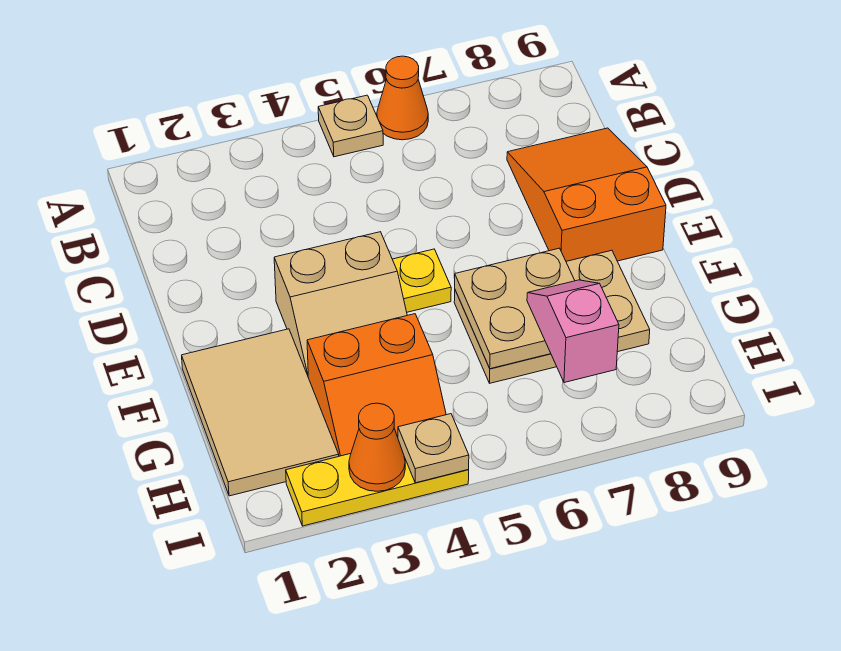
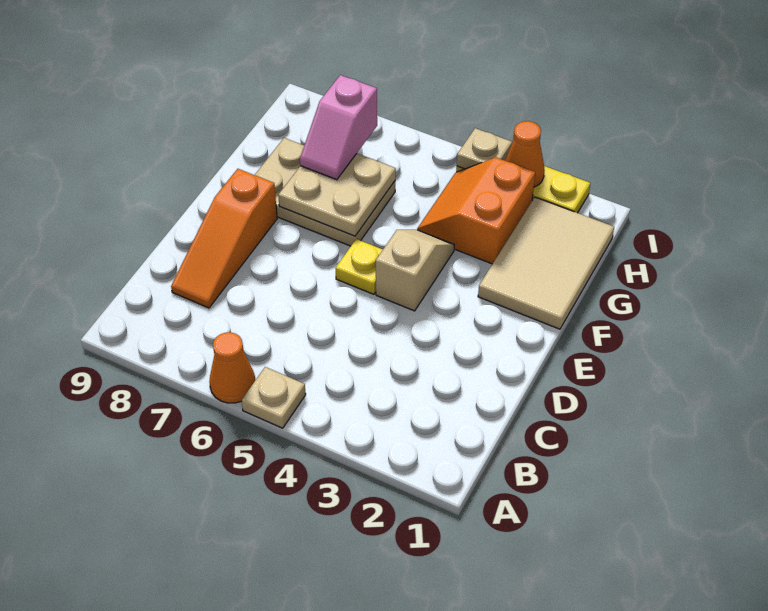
orange 2x3 slope [507,128,666,261] -> orange 1x3 slope [171,169,277,308]
tan 2x2 slope [274,232,407,375] -> tan 1x2 slope [376,230,454,311]
orange 2x2 slope [307,314,446,456] -> orange 2x2 slope turned to [417,158,535,264]

